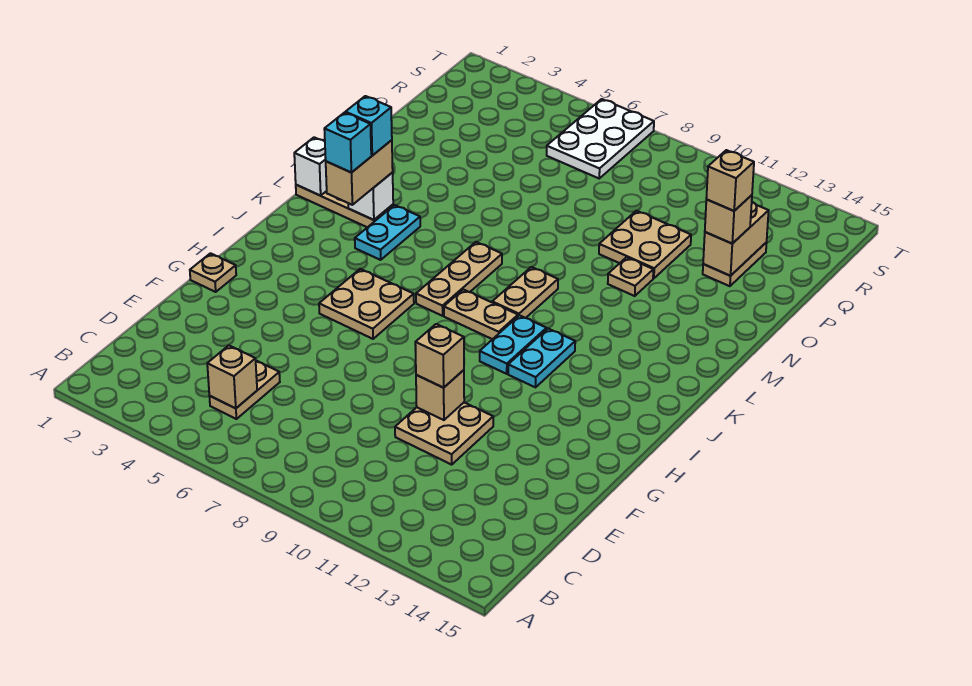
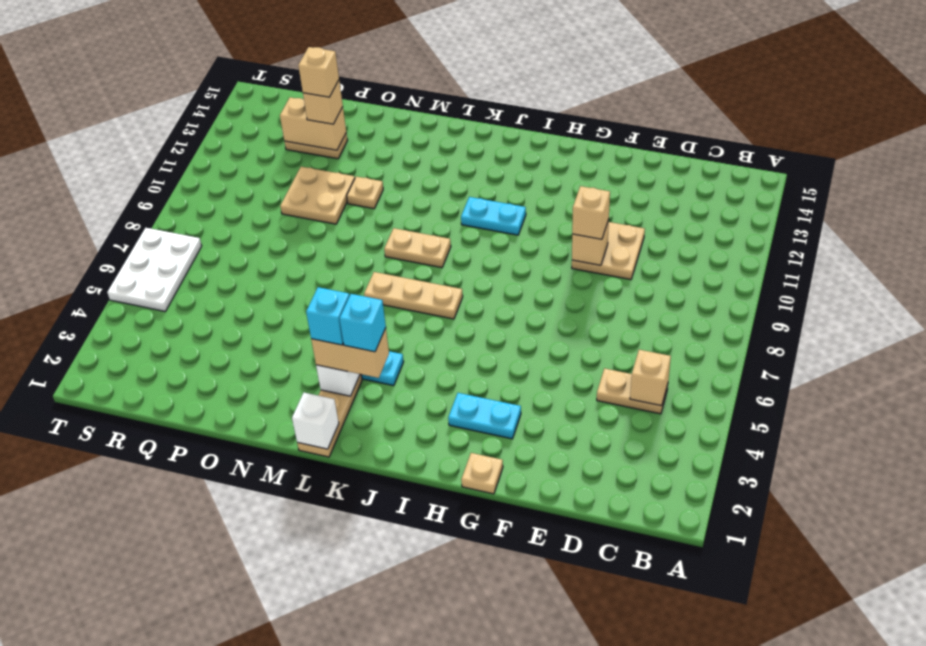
tan 2x2 plate [319,269,414,339] -> none
cyan 1x2 plate [480,315,547,374] -> cyan 1x2 plate moved to [448,393,521,439]
tan 1x2 plate [444,289,518,339] -> none
white 2x3 plate [547,99,654,178] -> white 2x3 plate turned to [107,228,202,311]

